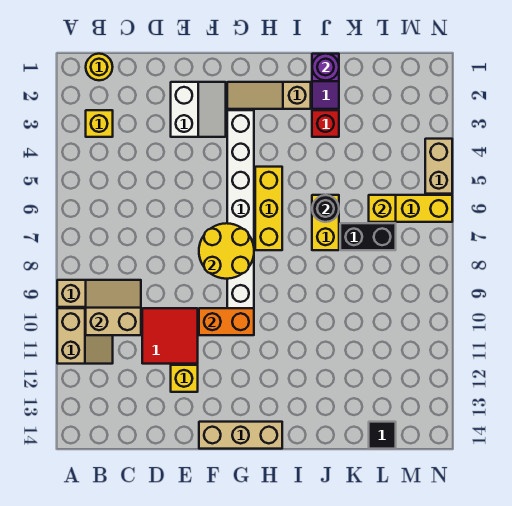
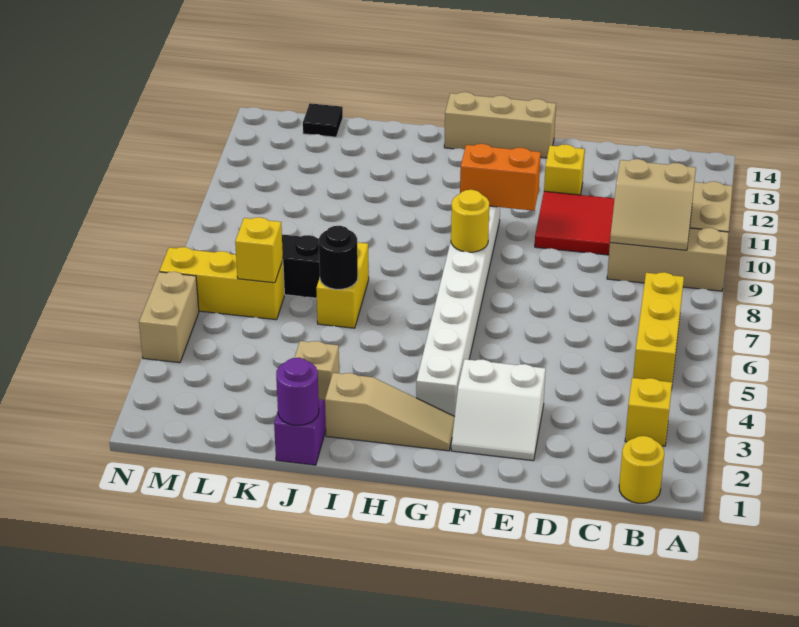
white 2x2 slope [171,82,226,137] -> white 2x2 slope turned to [451,359,546,461]
yellow 2x2 round brick [199,223,254,279] -> yellow 1x1 round brick [451,190,489,252]
yellow 1x3 brick [255,167,282,250] -> yellow 1x3 brick moved to [633,272,684,382]
red 1x1 brick [312,110,339,137] -> tan 1x1 brick [295,341,339,400]

